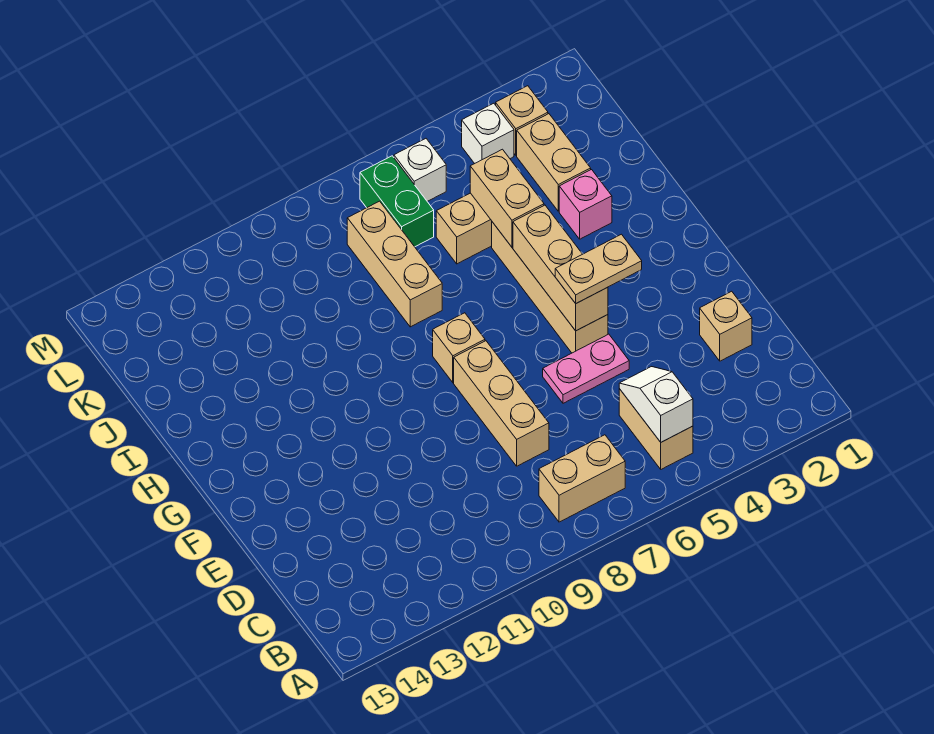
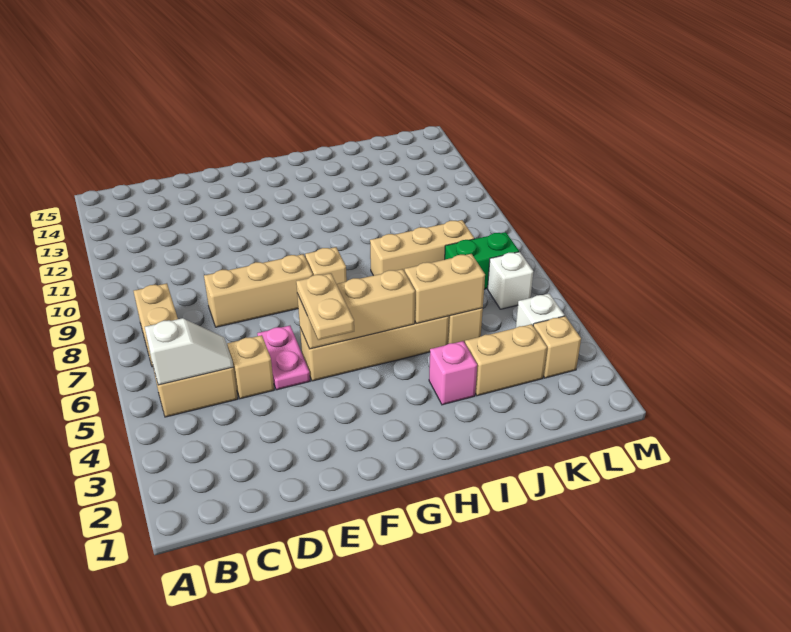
tan 1x1 brick [700,291,752,361] -> tan 1x1 brick moved to [227,335,274,399]

